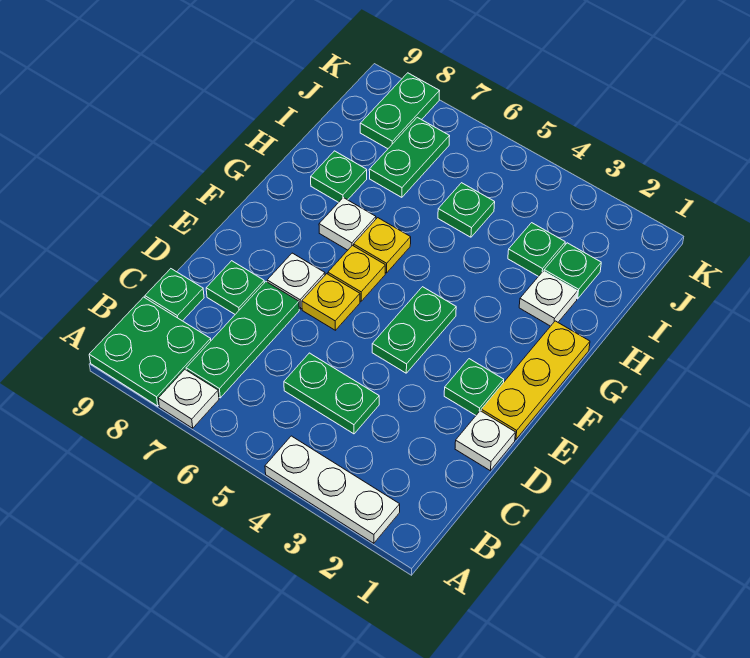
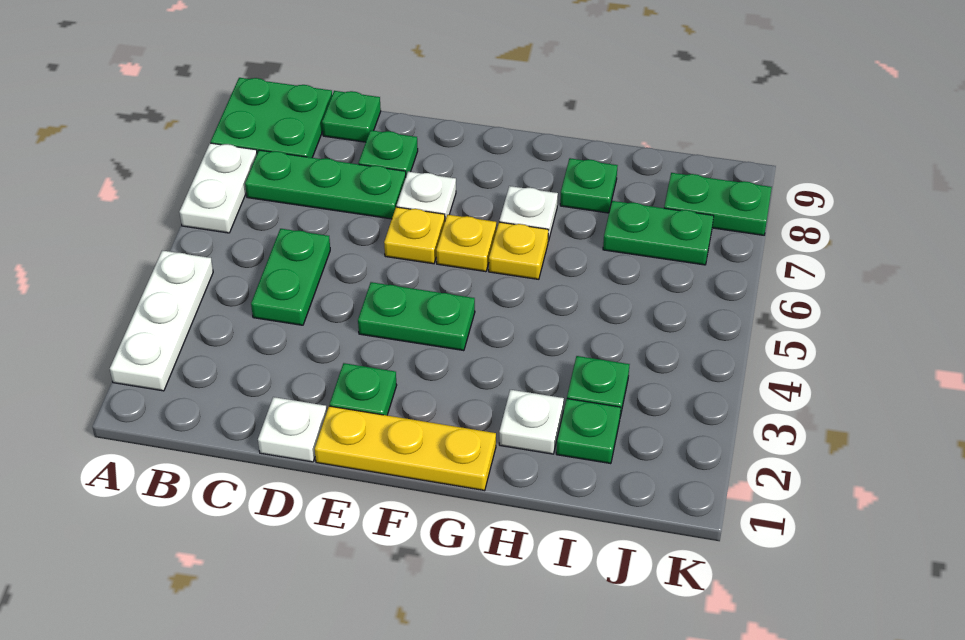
white 1x1 plate [158,370,219,428] -> white 1x2 plate [179,143,257,233]
green 1x1 plate [438,183,495,237] -> none

